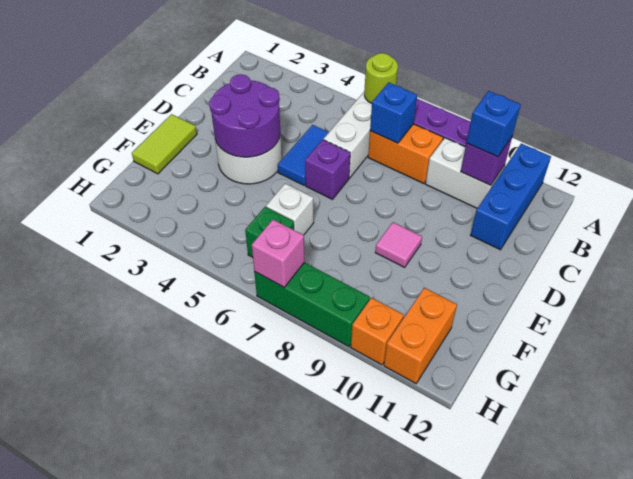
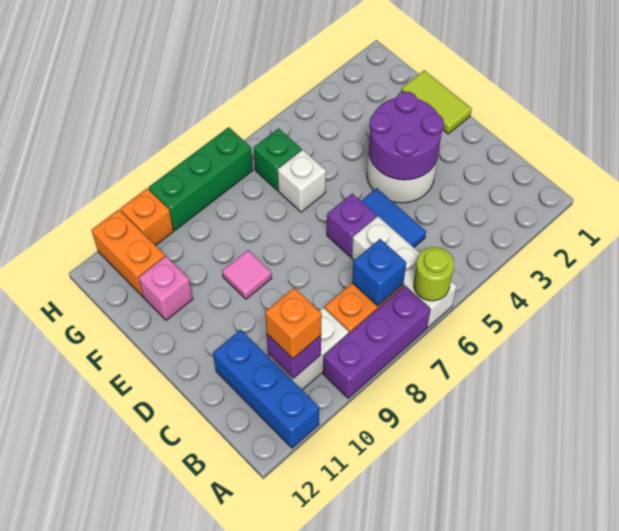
blue 1x1 brick [466,91,521,157] -> orange 1x1 brick [265,288,322,359]
pink 1x1 brick [252,220,304,287] -> pink 1x1 brick moved to [138,256,193,320]

